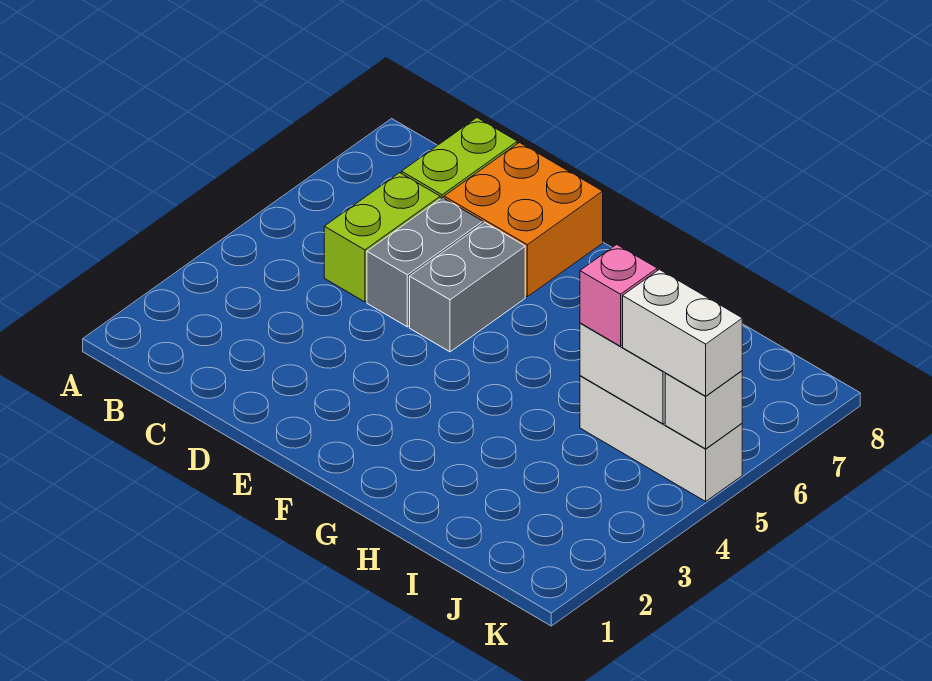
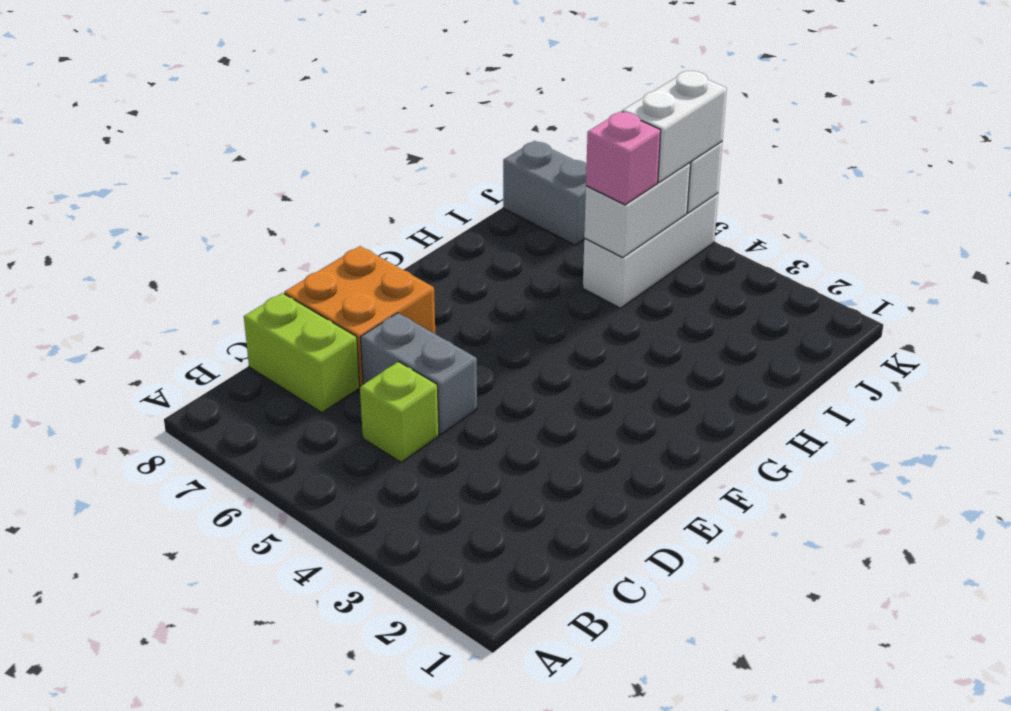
lime 1x2 brick [324,173,440,302] -> lime 1x1 brick [360,362,439,462]
grey 1x2 brick [410,223,525,352] -> grey 1x2 brick moved to [503,141,587,245]

